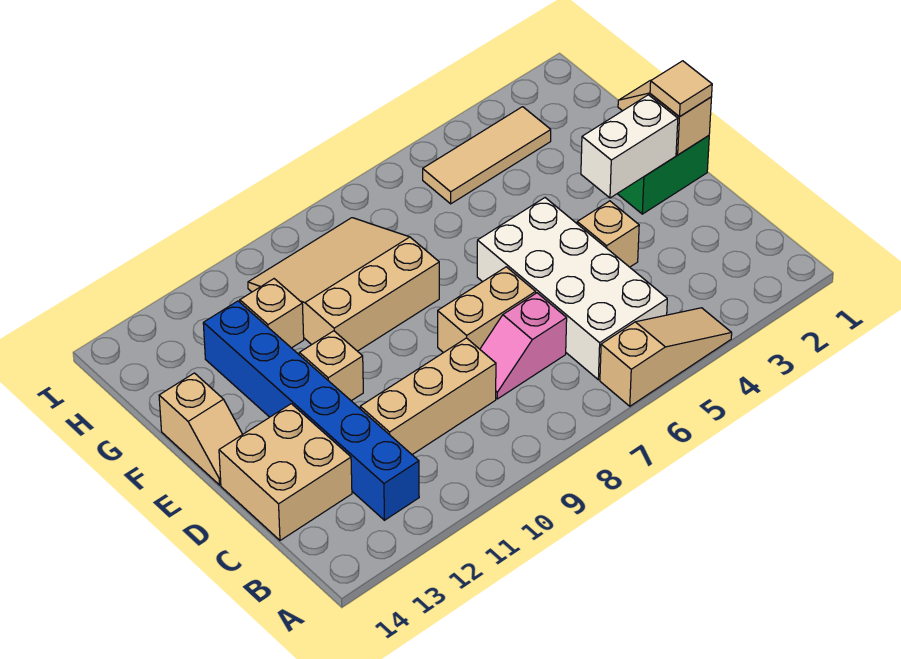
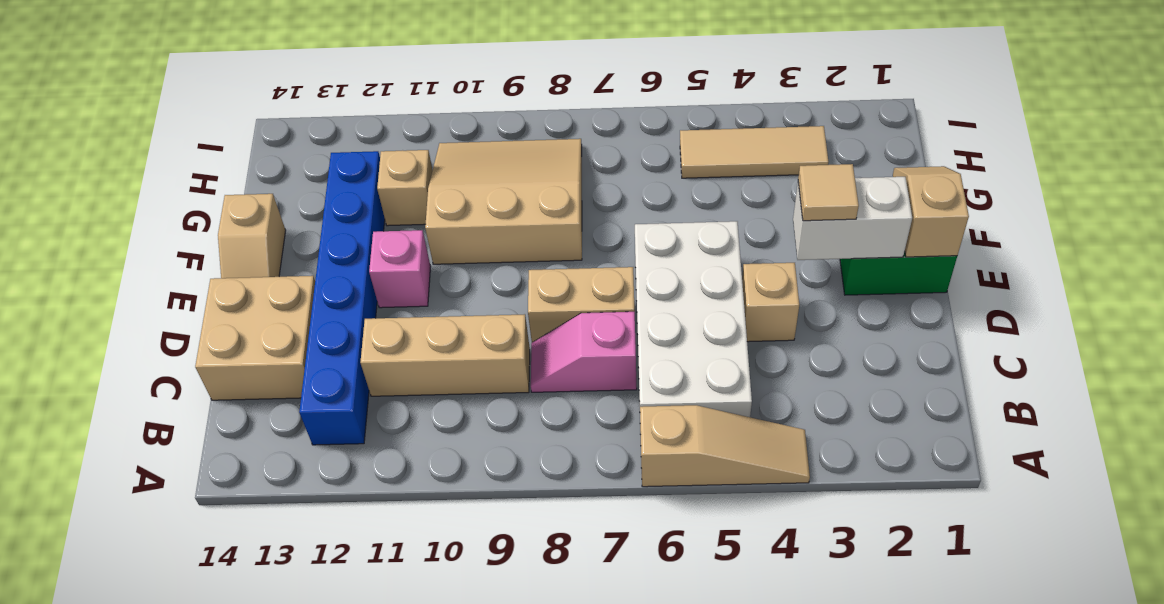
tan 1x1 tile [650,61,712,117] -> tan 1x1 tile moved to [798,164,859,221]
tan 1x1 brick [299,331,363,401] -> pink 1x1 brick [369,230,431,308]

